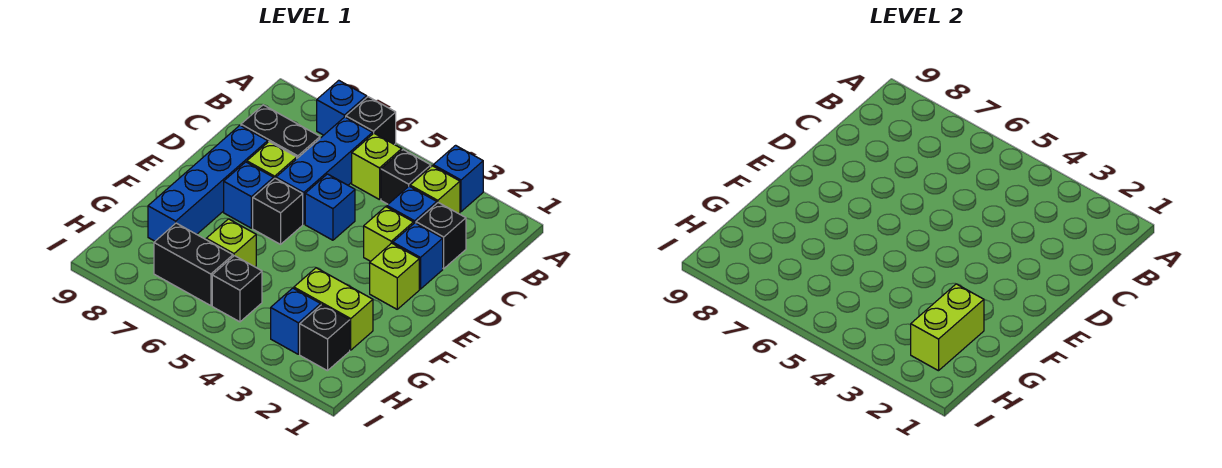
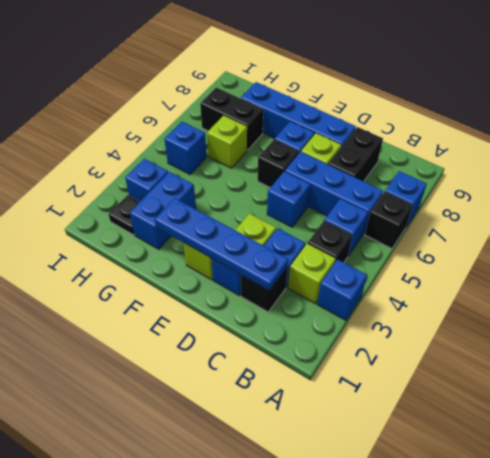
lime 1x1 brick [352,133,402,200] -> blue 1x1 brick [325,199,368,256]
none -> blue 1x4 plate [155,198,288,291]
lime 1x2 brick [294,268,373,350] -> blue 1x2 brick [130,172,196,249]
lime 1x2 brick [911,284,984,371] -> none
black 1x1 brick [300,305,350,371] -> black 1x1 plate [109,195,140,235]
black 1x1 brick [212,256,262,322] -> blue 1x1 brick [164,122,207,174]
black 1x2 brick [154,223,233,306] -> black 1x2 brick turned to [200,88,263,150]

